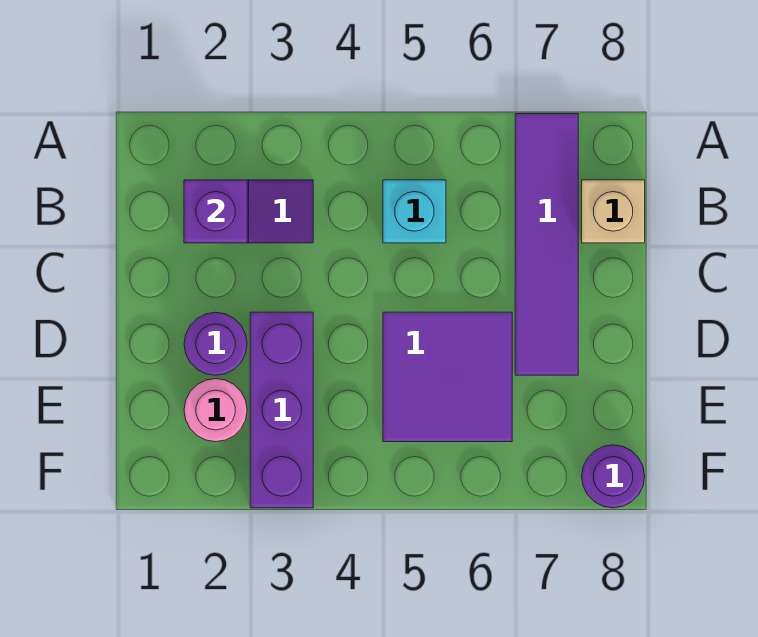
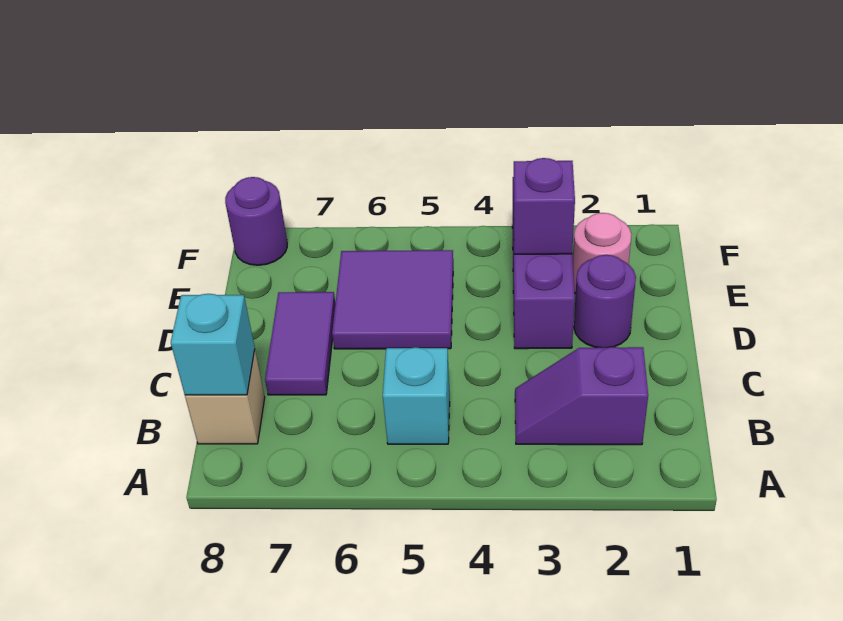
purple 1x4 tile [515,114,578,375] -> purple 1x2 tile [265,292,335,395]
purple 1x1 brick [184,180,247,243] -> purple 1x1 brick moved to [513,158,575,254]
none -> cyan 1x1 brick [171,294,255,395]

